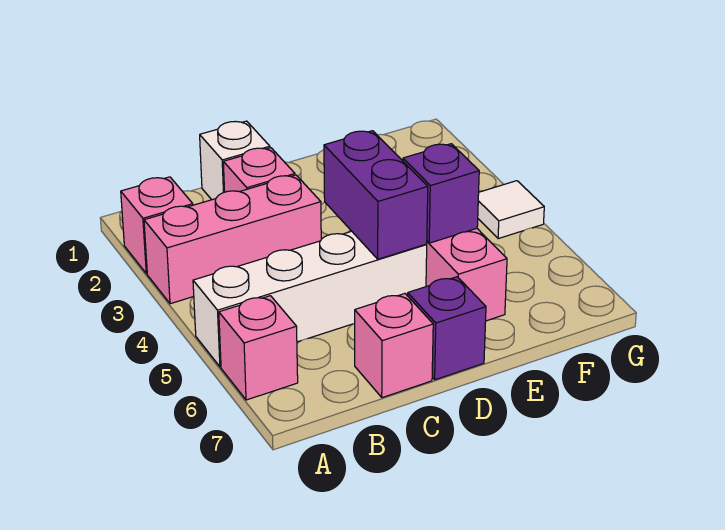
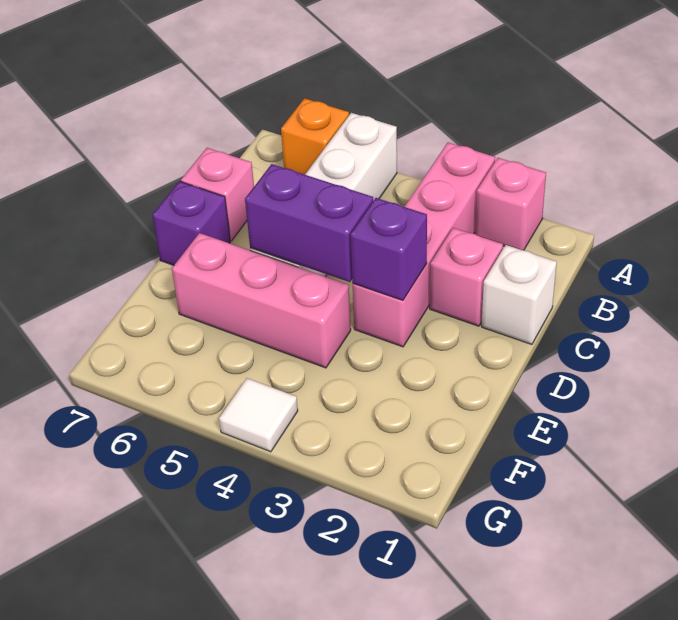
pink 1x3 brick [144,175,321,304] -> pink 1x4 brick [353,142,495,347]
pink 1x1 brick [219,296,298,400] -> orange 1x1 brick [281,98,349,175]
purple 1x1 brick [403,144,479,243] -> purple 1x1 brick moved to [351,198,427,300]

